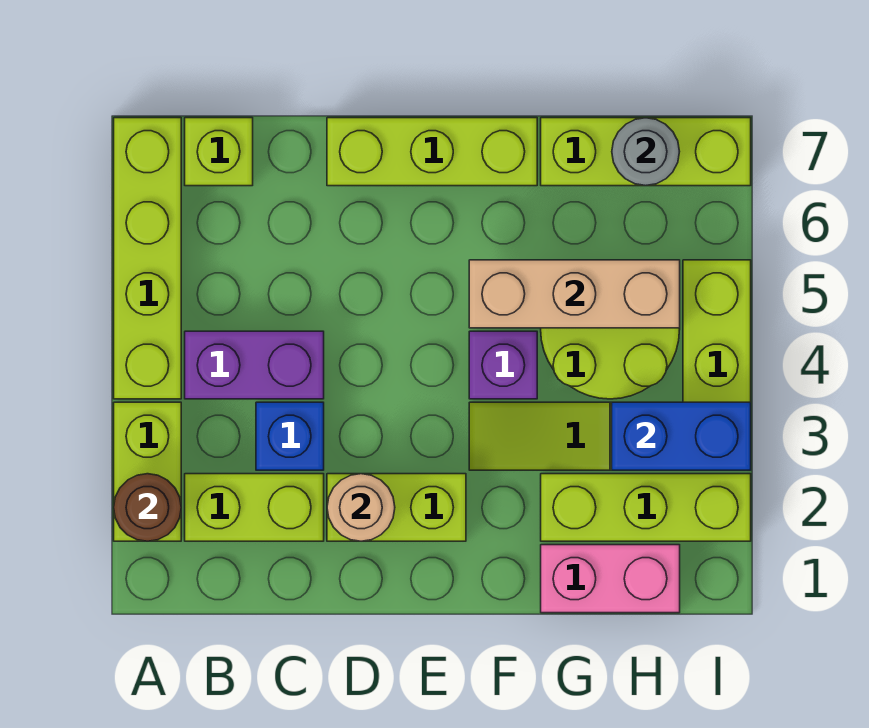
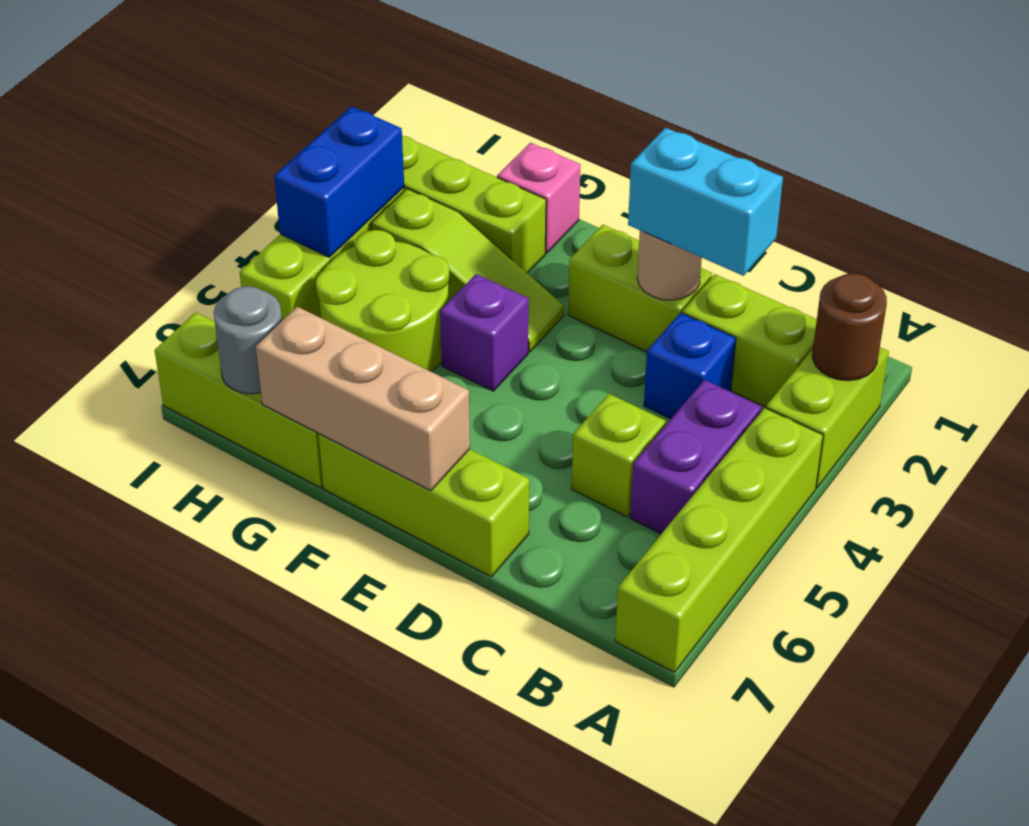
purple 1x2 brick [185,331,324,399] -> purple 1x2 brick turned to [630,380,762,534]
lime 1x1 brick [185,118,253,186] -> lime 1x1 brick moved to [572,394,665,517]
none -> cyan 1x2 brick [628,128,783,276]
tan 1x3 brick [469,260,680,328] -> tan 1x3 brick moved to [256,307,470,491]
pink 1x2 brick [541,545,680,613] -> pink 1x1 brick [497,143,581,253]
blue 1x2 brick [612,402,751,470] -> blue 1x2 brick turned to [274,106,404,257]

